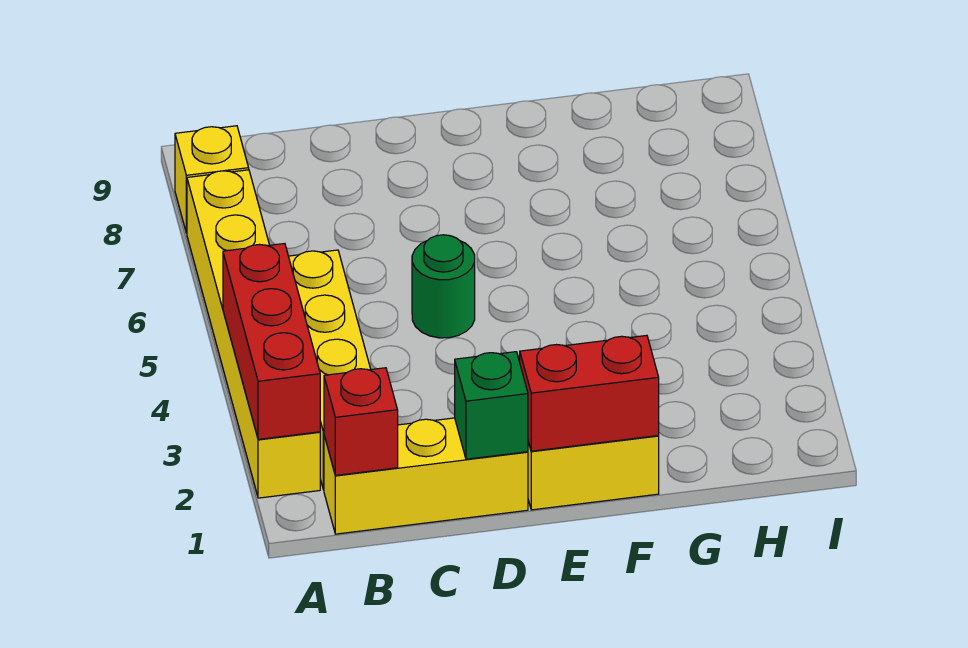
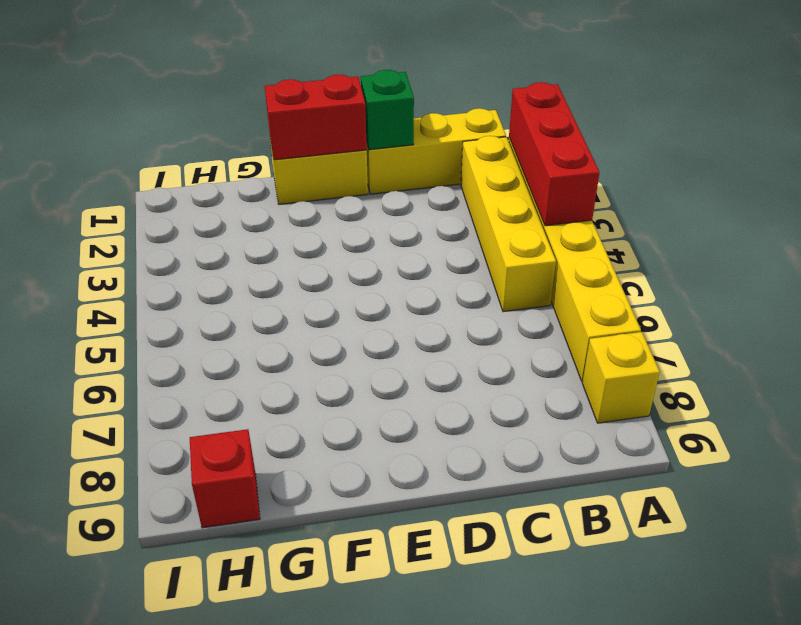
red 1x1 brick [324,368,398,475] -> red 1x1 brick moved to [190,429,260,528]
green 1x1 round brick [412,235,475,338] -> none

